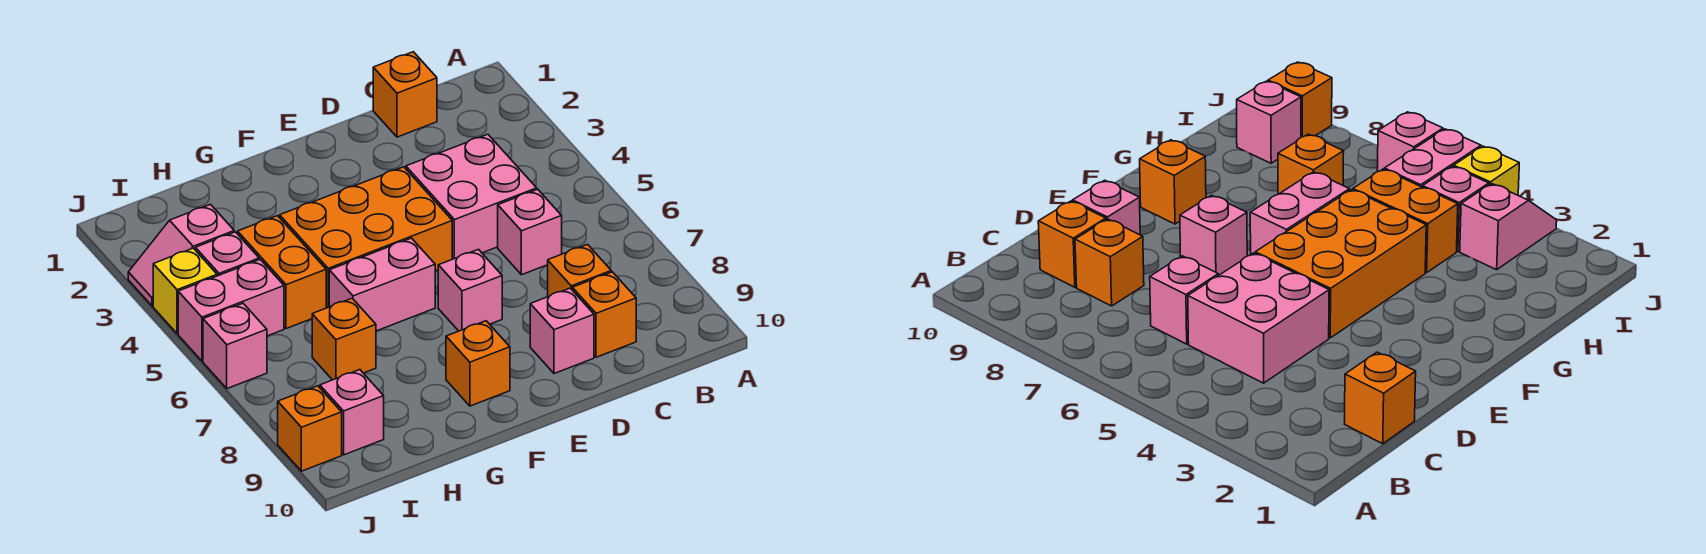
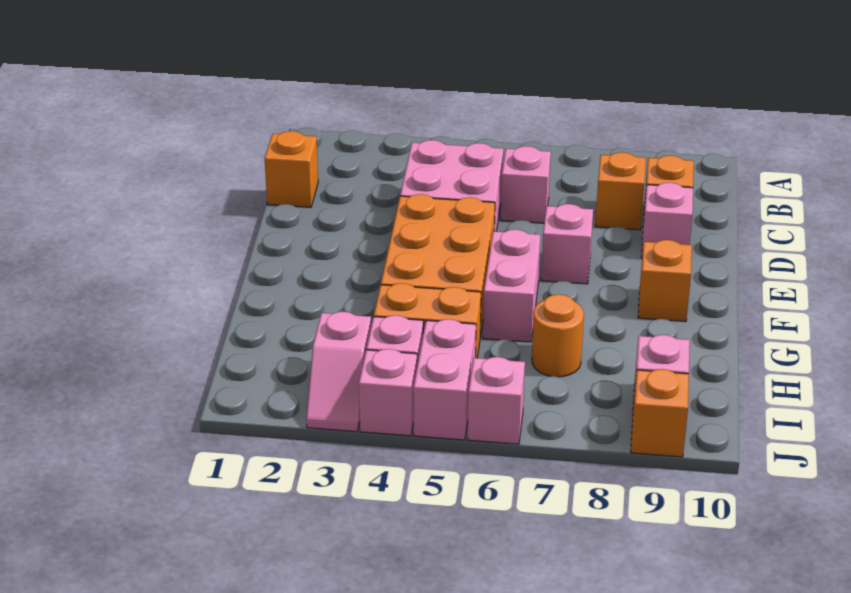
orange 1x1 brick [312,298,376,380] -> orange 1x1 round brick [532,294,584,377]
yellow 1x1 brick [153,248,217,334] -> pink 1x1 brick [359,349,417,436]

